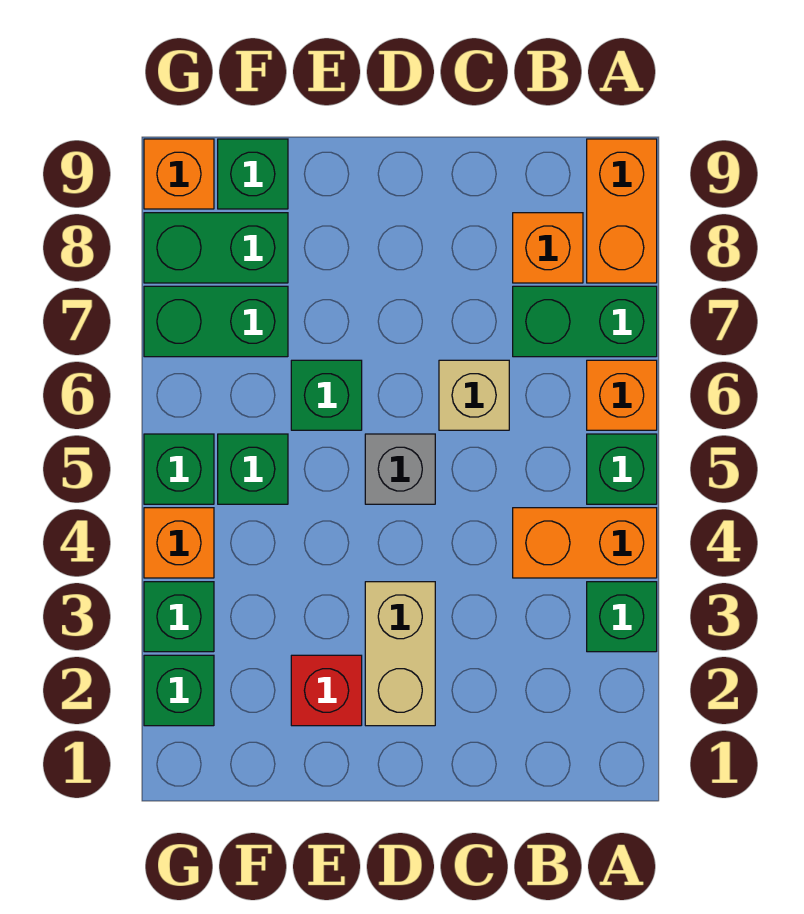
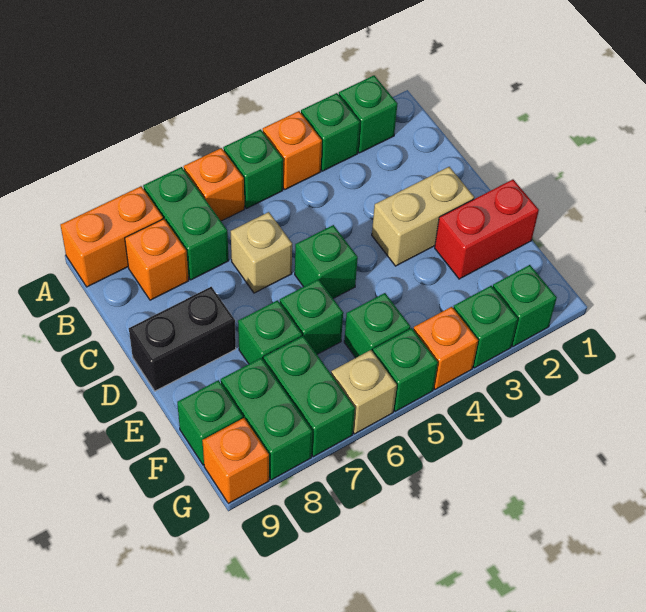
none -> green 1x1 brick [339,75,397,153]
orange 1x2 brick [513,508,657,578] -> orange 1x1 brick [263,111,322,189]
grey 1x1 brick [365,434,435,504] -> green 1x1 brick [295,225,358,298]
none -> black 1x2 brick [129,287,236,391]
red 1x1 brick [291,655,362,726] -> red 1x2 brick [435,179,539,279]
none -> green 1x1 brick [238,300,302,364]
none -> tan 1x1 brick [331,350,397,434]

